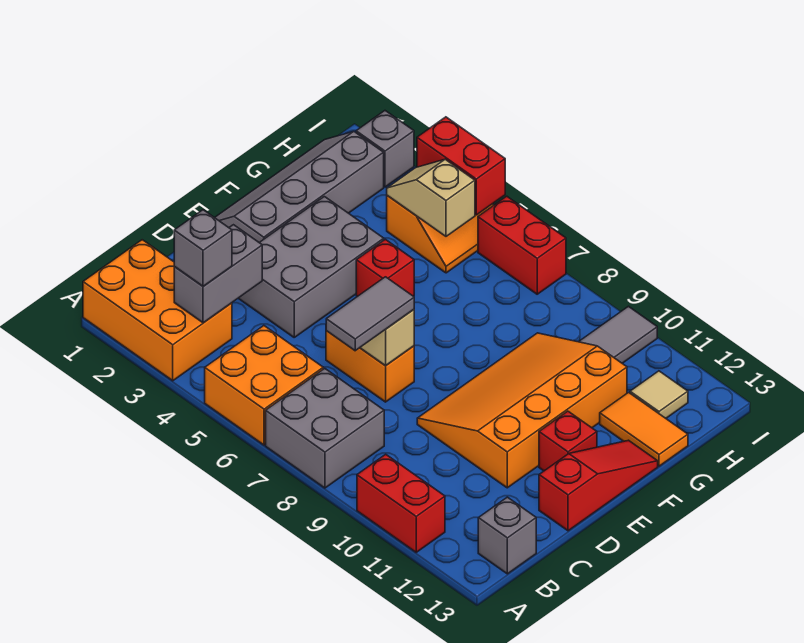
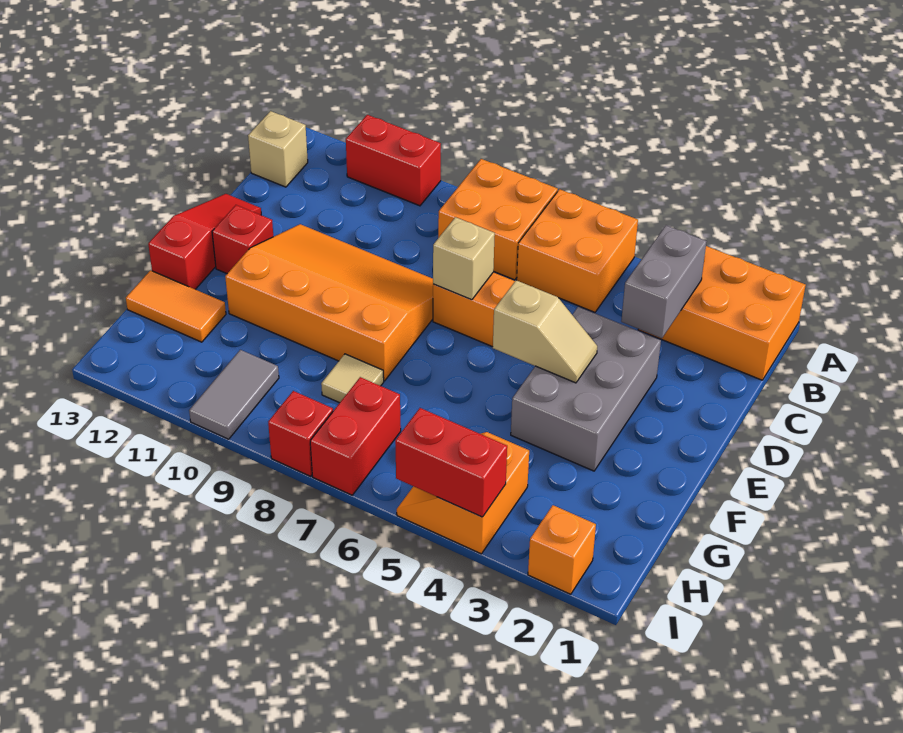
grey 2x2 brick [266,369,384,488] -> orange 2x2 brick [438,159,558,280]
grey 1x1 brick [174,210,232,286] -> none
grey 1x1 brick [478,497,536,574] -> tan 1x1 brick [248,111,308,187]
grey 1x2 tile [326,277,414,351] -> none
orange 3x4 slope [417,333,627,488] -> orange 3x4 slope turned to [225,224,433,381]
red 1x3 slope [539,440,658,531] -> red 1x3 slope turned to [148,194,261,289]
grey 2x4 slope [215,132,384,242] -> none
red 1x1 brick [356,239,414,297] -> red 1x1 brick moved to [268,391,333,476]
tan 1x2 slope [387,159,475,236] -> tan 1x2 slope moved to [493,280,597,383]
tan 1x1 tile [630,371,688,418] -> tan 1x1 tile moved to [321,354,384,403]
grey 1x1 brick [356,111,414,187] -> orange 1x1 brick [528,505,596,594]
red 1x2 brick [478,196,566,294] -> red 1x2 brick turned to [310,377,401,495]

